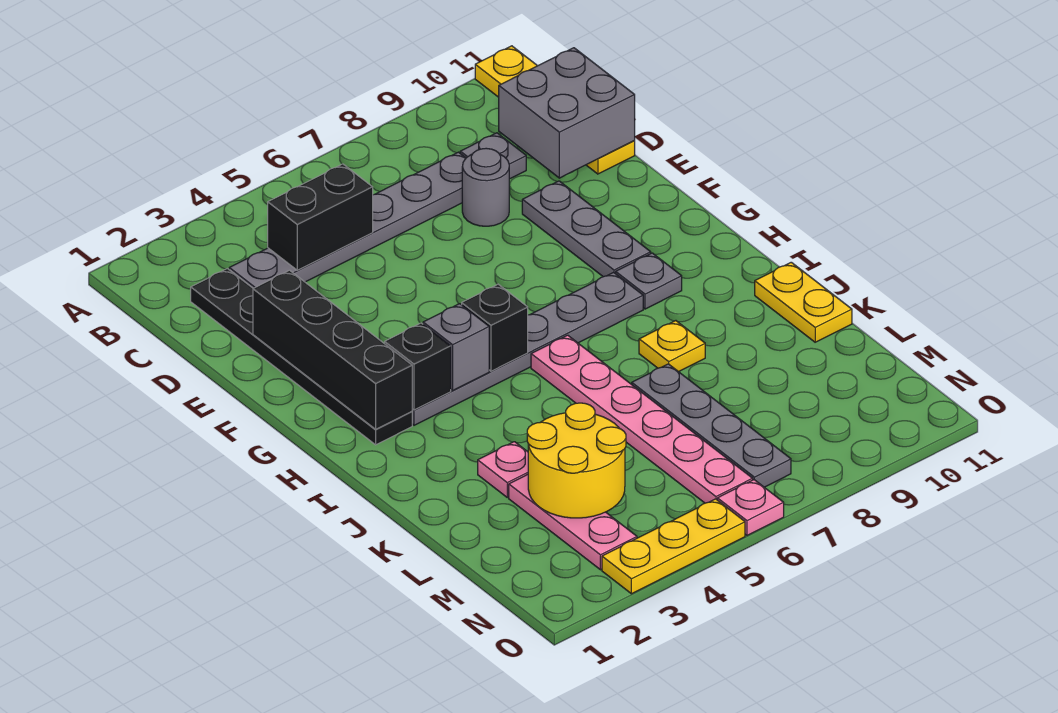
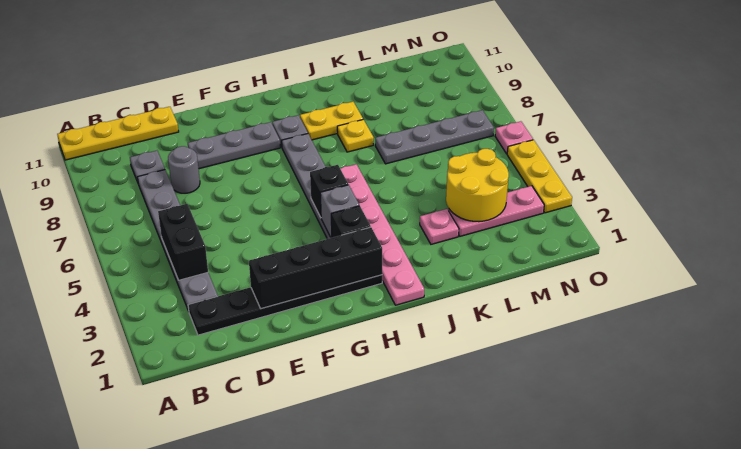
grey 2x2 brick [499,48,635,178] -> none
pink 1x6 plate [531,335,753,503] -> pink 1x6 plate turned to [340,164,424,305]
yellow 1x2 plate [755,262,852,342] -> yellow 1x2 plate moved to [300,102,363,140]

